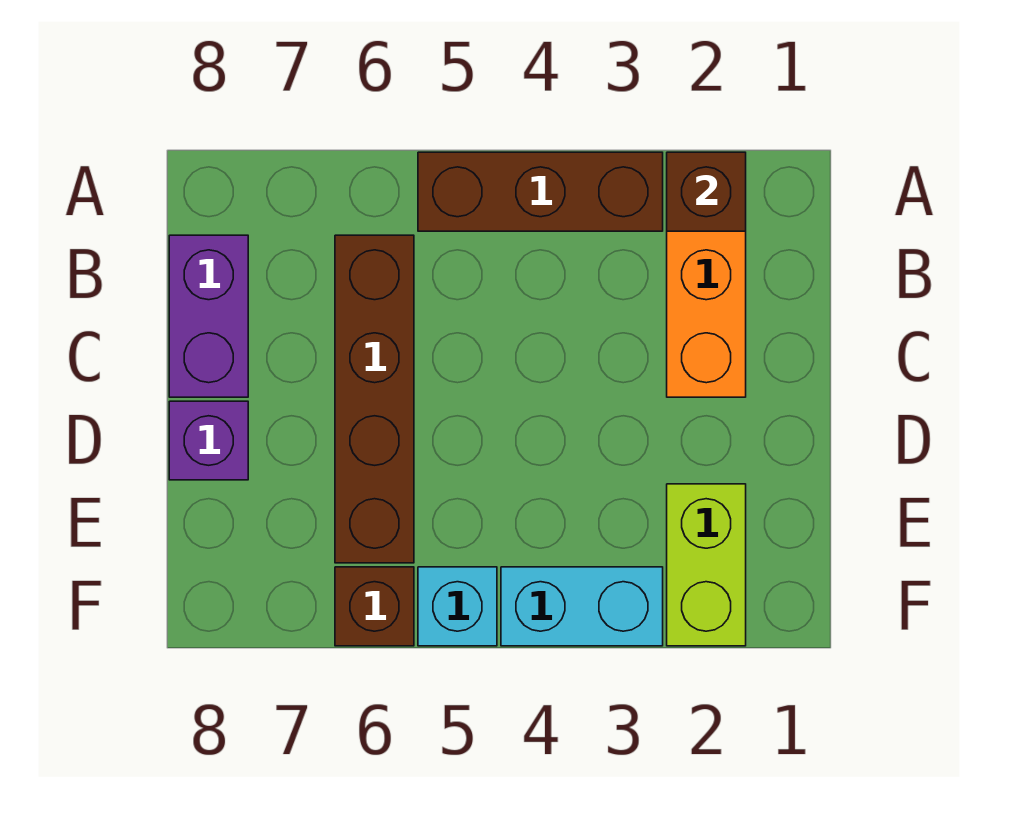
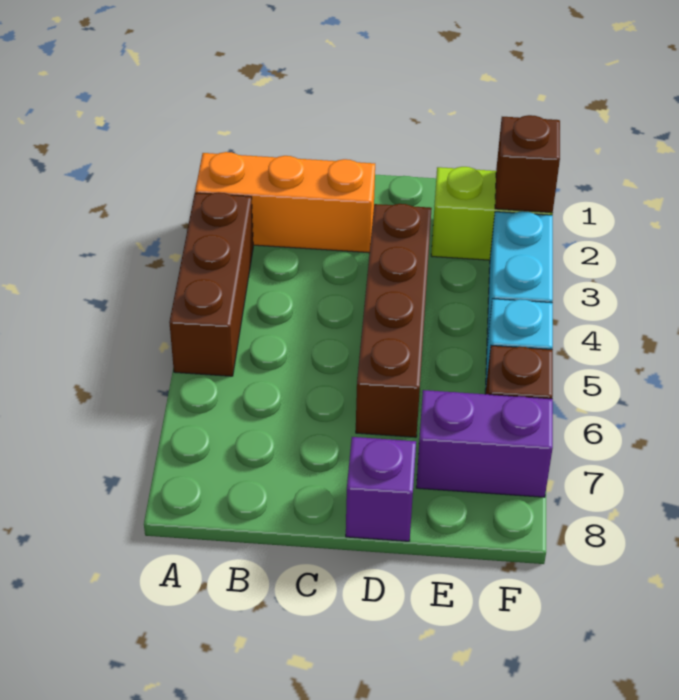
brown 1x1 brick [667,152,746,231] -> brown 1x1 brick moved to [495,115,560,213]
brown 1x4 brick [335,235,414,563] -> brown 1x4 brick turned to [356,204,432,437]
purple 1x2 brick [169,235,248,397] -> purple 1x2 brick moved to [416,390,553,497]

